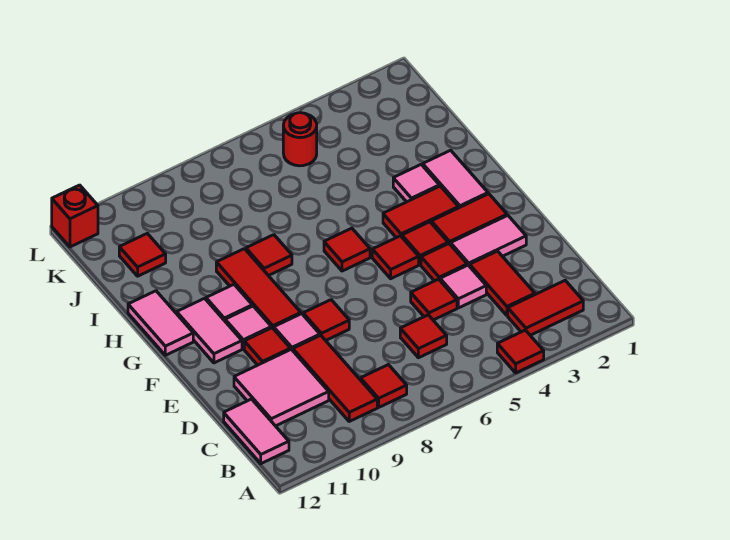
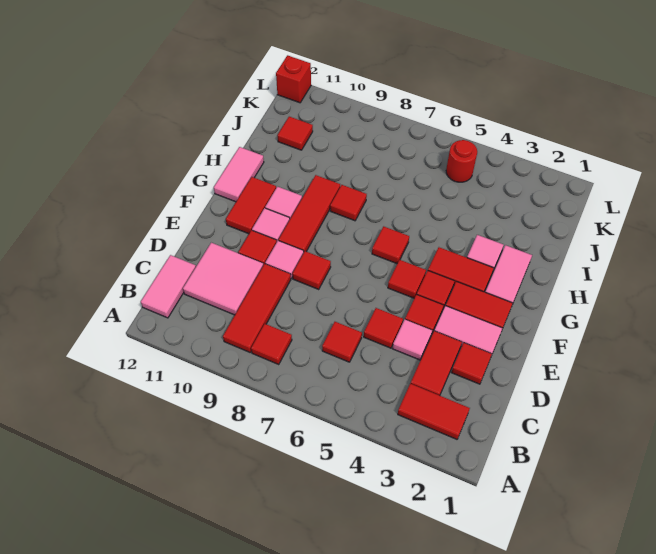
red 1x1 tile [497,330,544,373] -> red 1x1 tile moved to [451,343,492,384]
pink 1x2 tile [177,298,242,363] -> red 1x2 tile [226,177,276,234]

